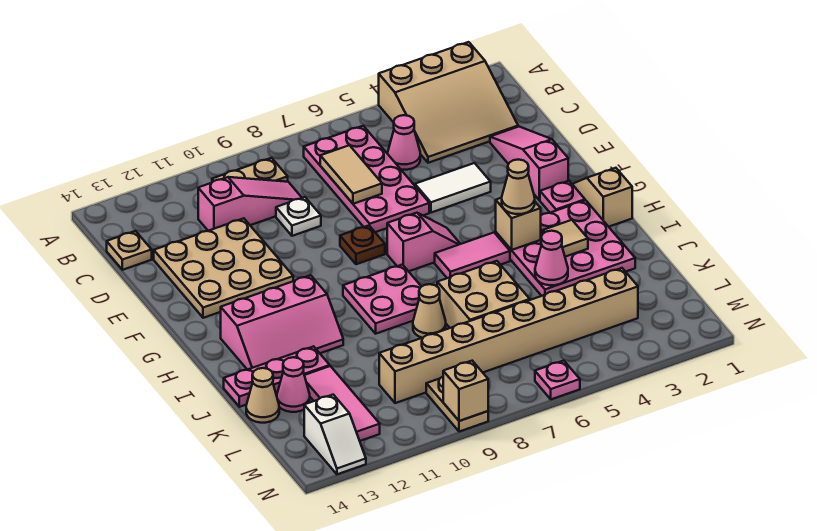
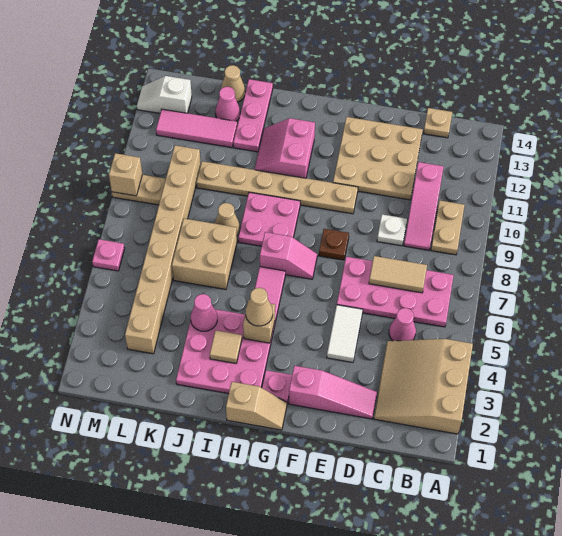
none -> tan 1x6 plate [196,161,358,214]
pink 1x2 slope [387,213,460,271] -> pink 1x2 slope turned to [260,232,317,279]
pink 2x3 slope [221,275,343,370] -> pink 2x2 slope [255,118,315,178]

